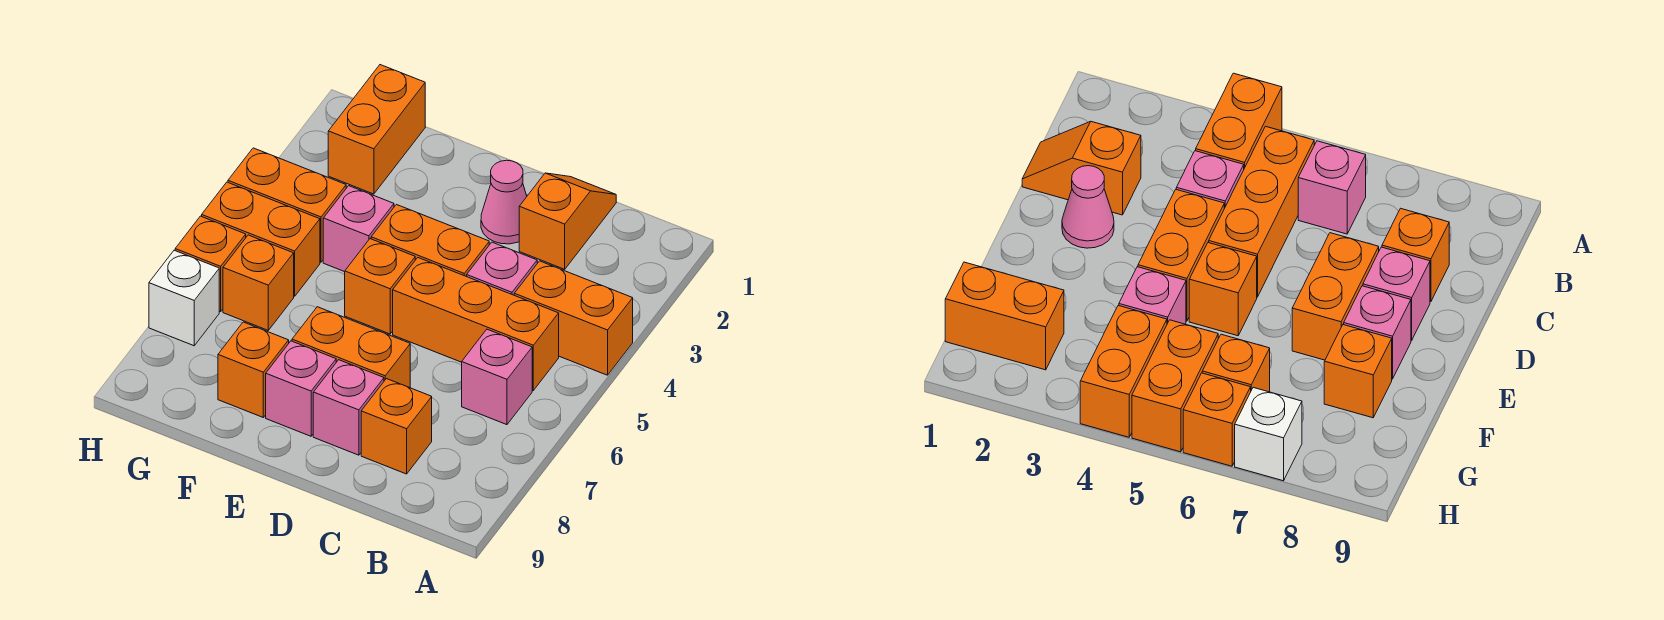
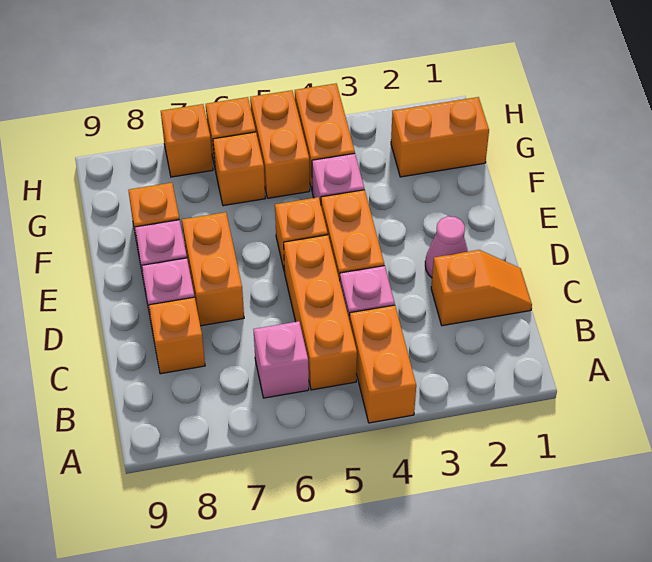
white 1x1 brick [149,250,219,346] -> orange 1x1 brick [161,104,213,177]

